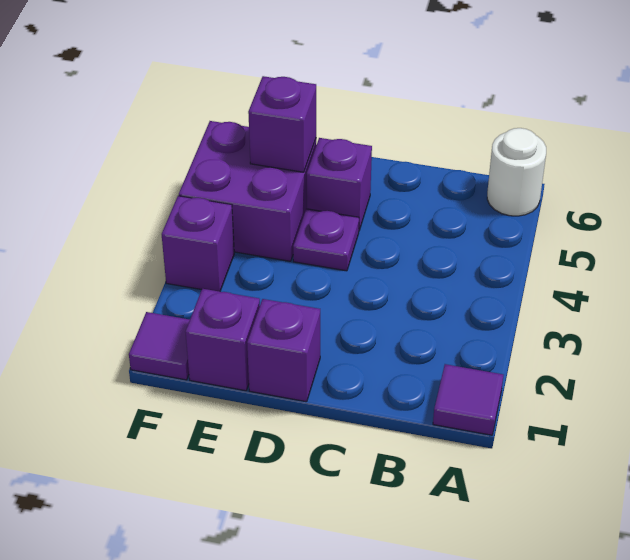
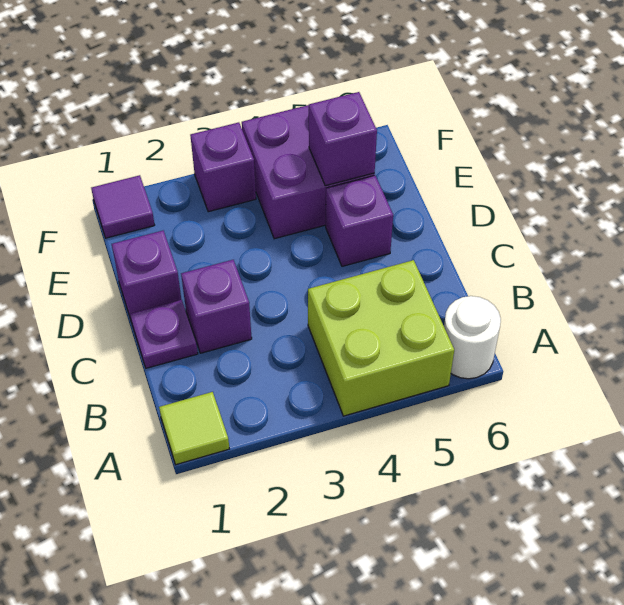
purple 1x1 tile [433,364,503,435] -> lime 1x1 tile [159,392,229,465]
none -> lime 2x2 brick [308,260,454,416]
purple 1x1 plate [293,209,359,271] -> purple 1x1 plate moved to [130,300,198,368]
purple 1x1 brick [185,289,260,391] -> purple 1x1 brick moved to [181,260,252,353]

